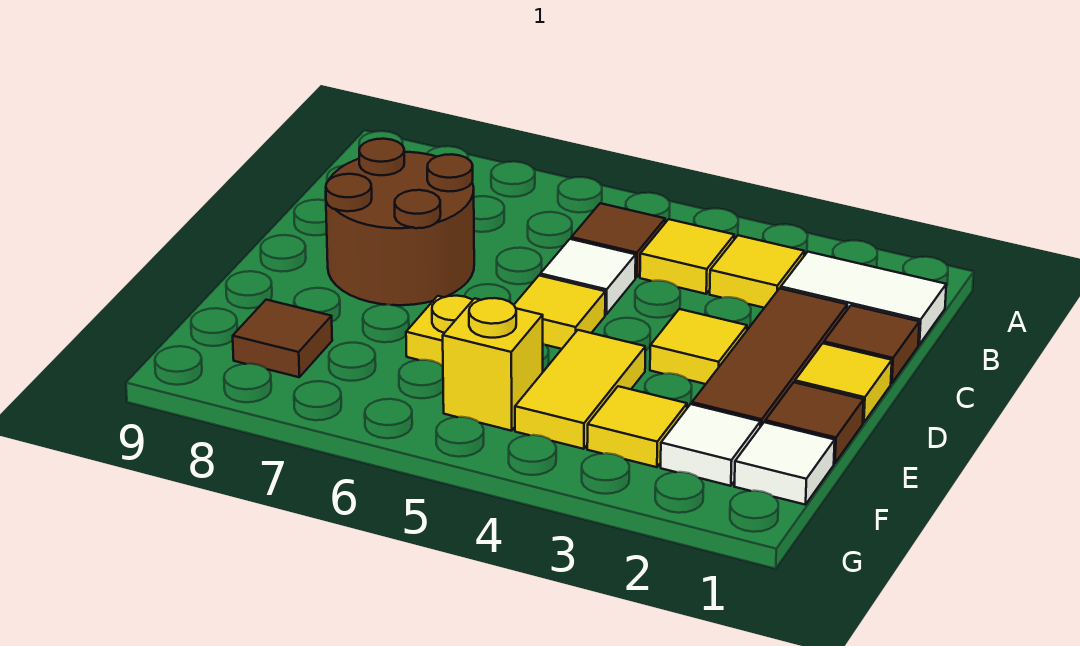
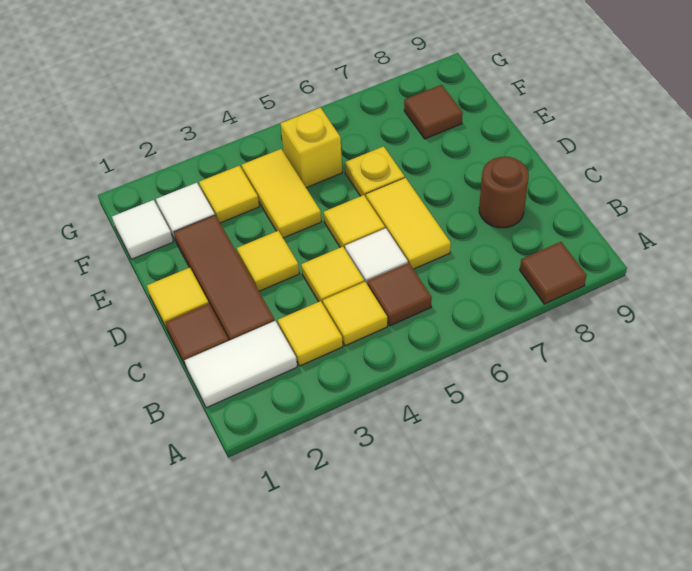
none -> yellow 1x1 tile [301,247,364,304]
none -> yellow 1x2 tile [366,178,451,269]
brown 2x2 round brick [326,139,474,305] -> brown 1x1 round brick [479,157,529,228]
brown 1x1 tile [765,382,864,463] -> brown 1x1 tile moved to [520,242,587,304]

